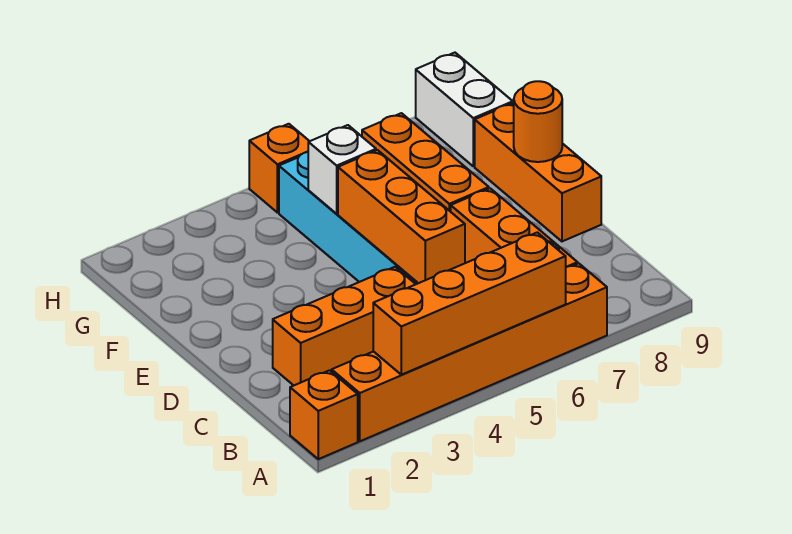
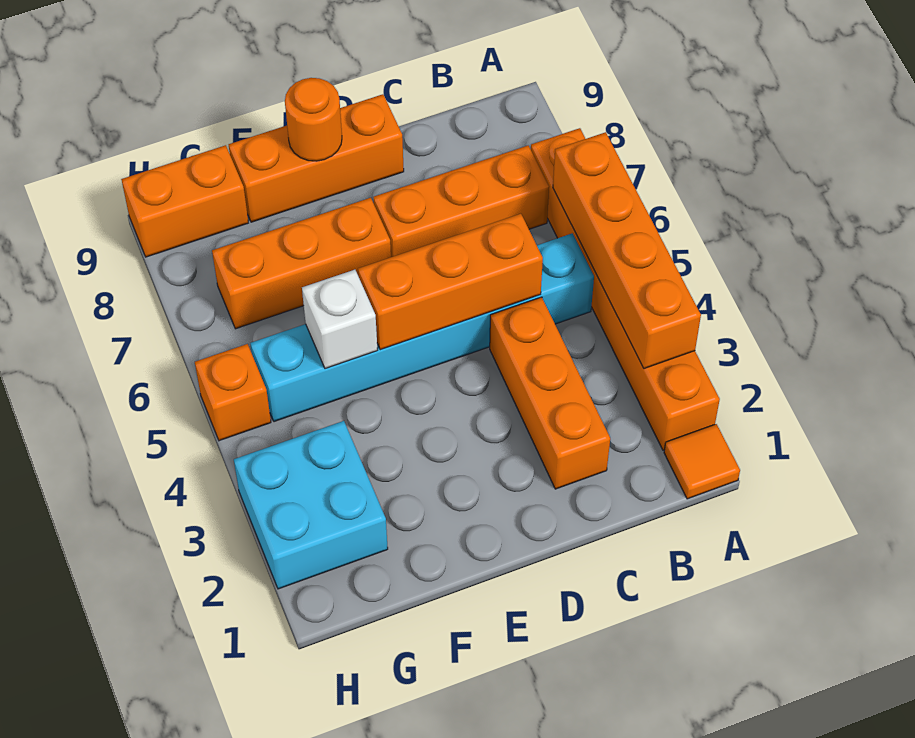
orange 1x1 brick [290,370,358,459] -> orange 1x1 tile [664,424,740,499]
none -> cyan 2x2 brick [234,421,388,589]
white 1x2 brick [416,53,513,166] -> orange 1x2 brick [121,145,248,257]

